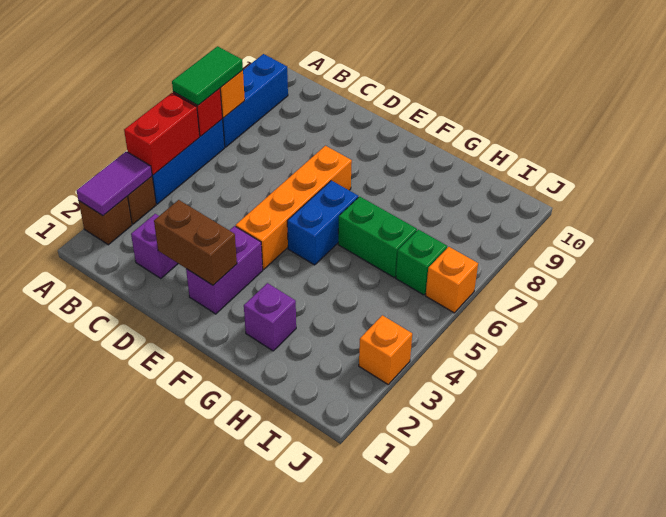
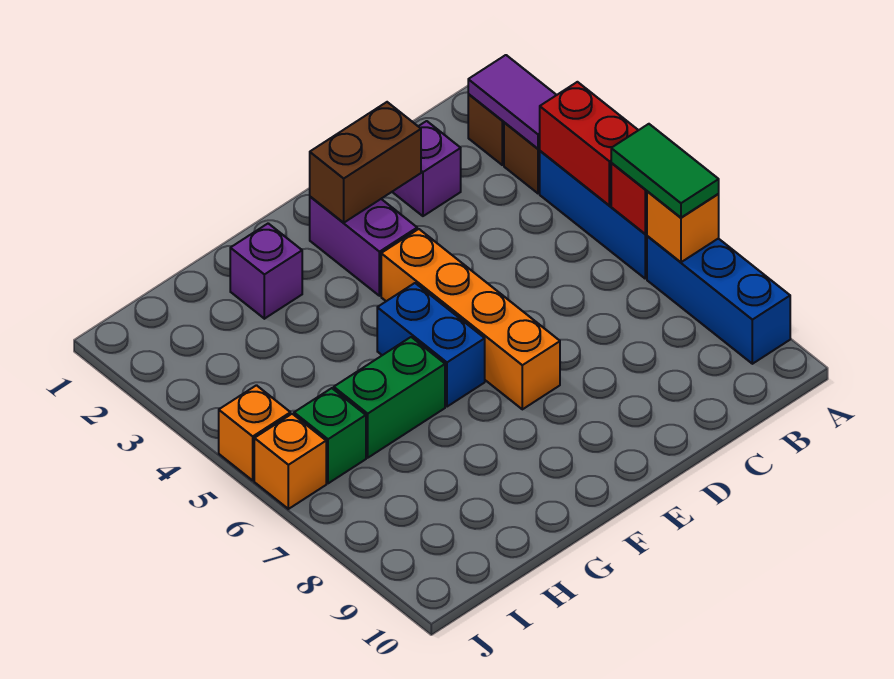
orange 1x1 brick [359,315,412,384] -> orange 1x1 brick moved to [219,385,290,480]

